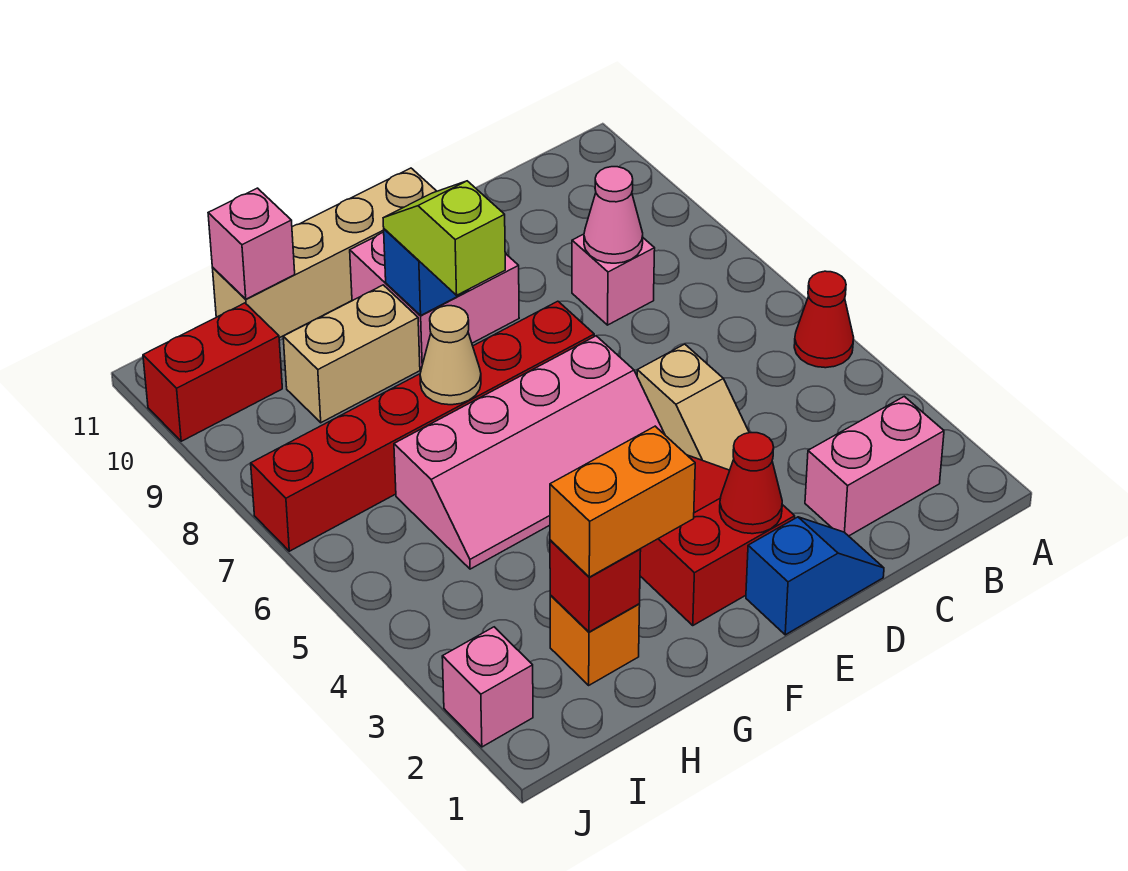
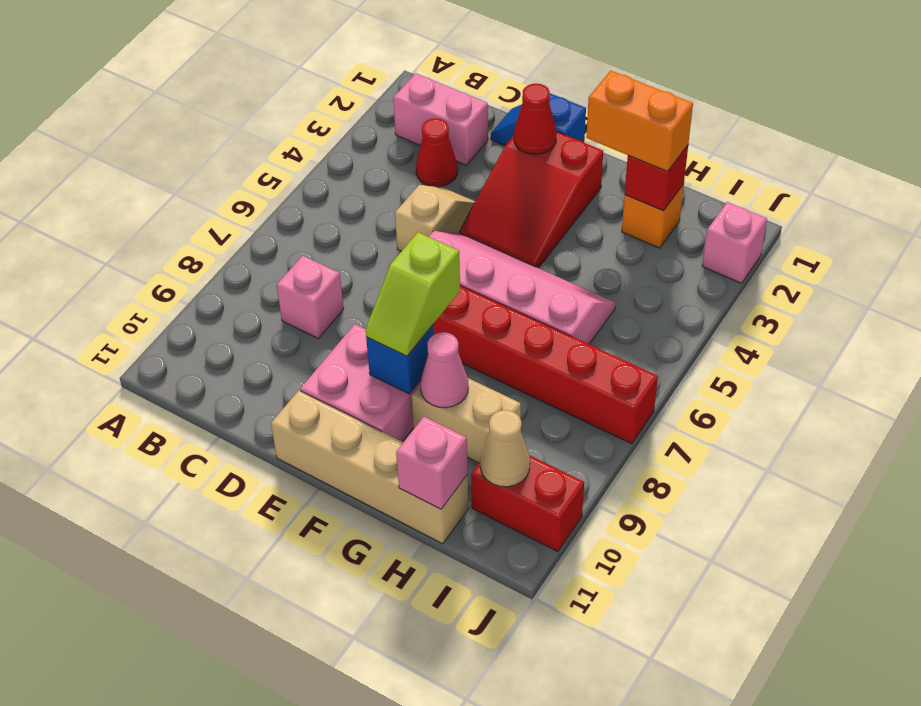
red 1x1 cone [794,271,854,368] -> red 1x1 cone moved to [416,118,458,187]
pink 1x1 cone [584,167,643,263] -> pink 1x1 cone moved to [420,332,468,408]
tan 1x1 cone [420,306,481,405] -> tan 1x1 cone moved to [480,410,530,487]

